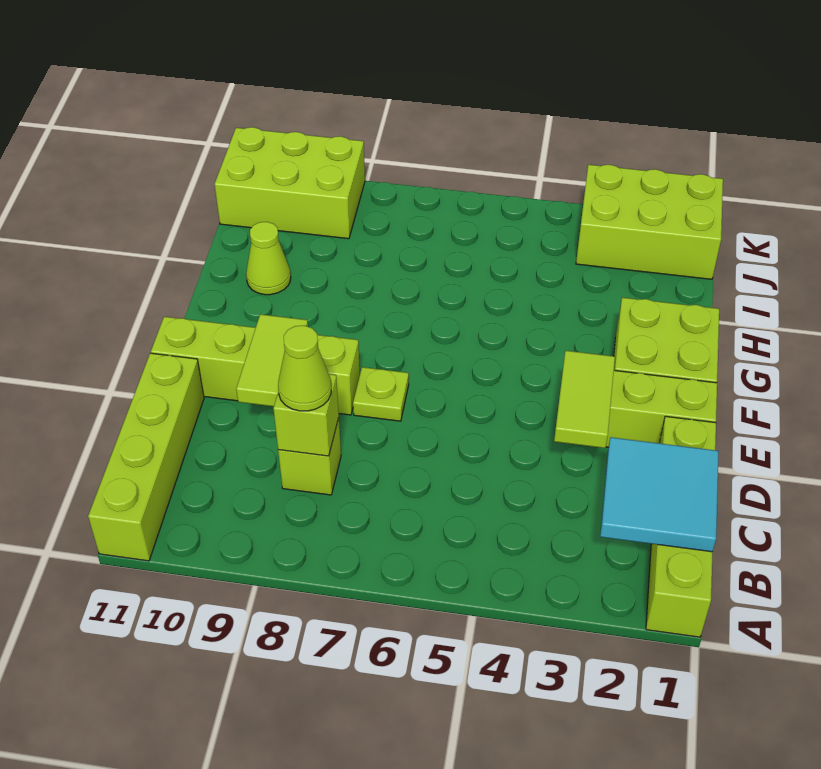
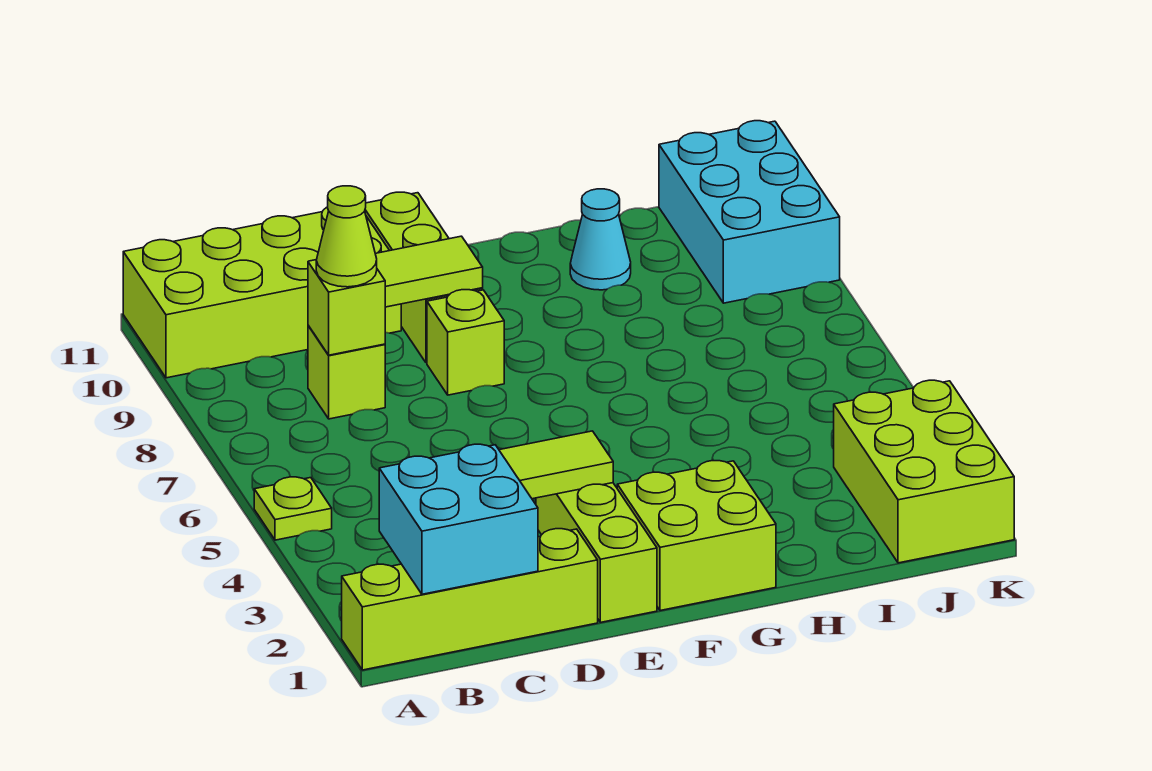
lime 1x4 brick [88,353,204,561] -> lime 2x4 brick [123,207,401,378]
cyan 2x2 tile [600,437,719,552] -> cyan 2x2 brick [379,444,538,594]
lime 1x1 plate [353,367,409,421] -> lime 1x1 plate moved to [254,477,332,540]
lime 1x1 cone [246,222,291,295] -> cyan 1x1 cone [570,189,631,290]
lime 2x3 brick [215,127,365,239] -> cyan 2x3 brick [659,121,840,303]

